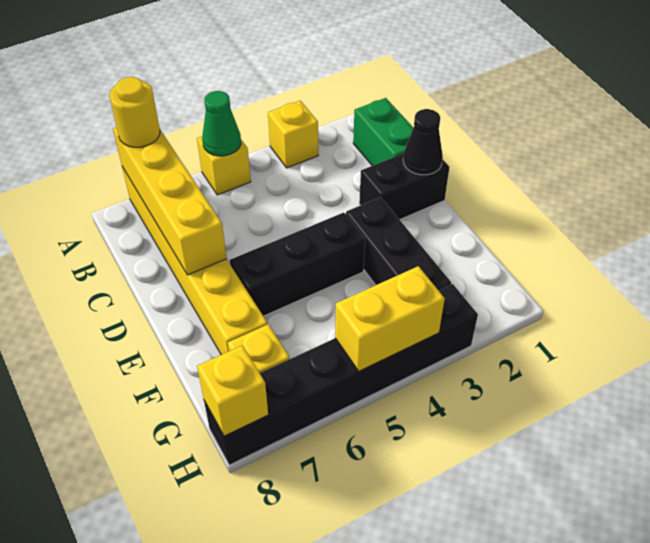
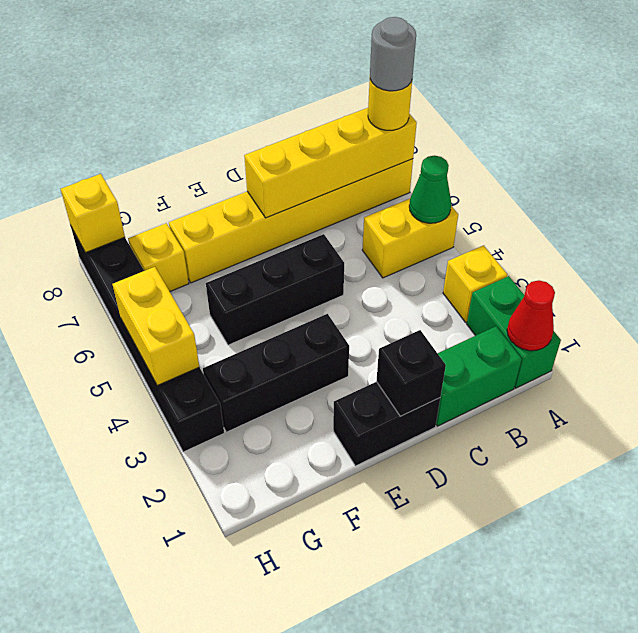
none -> green 1x2 brick [467,276,561,388]
none -> red 1x1 cone [507,280,555,351]
yellow 1x1 brick [197,137,251,195] -> yellow 1x2 brick [362,199,458,278]
none -> grey 1x1 round brick [370,17,416,91]
black 1x2 brick [359,153,449,220] -> black 1x2 brick turned to [333,382,440,466]
black 1x1 cone [403,109,443,175] -> black 1x1 brick [376,330,446,416]
black 1x3 brick [230,212,365,316] -> black 1x3 brick turned to [206,234,344,345]

